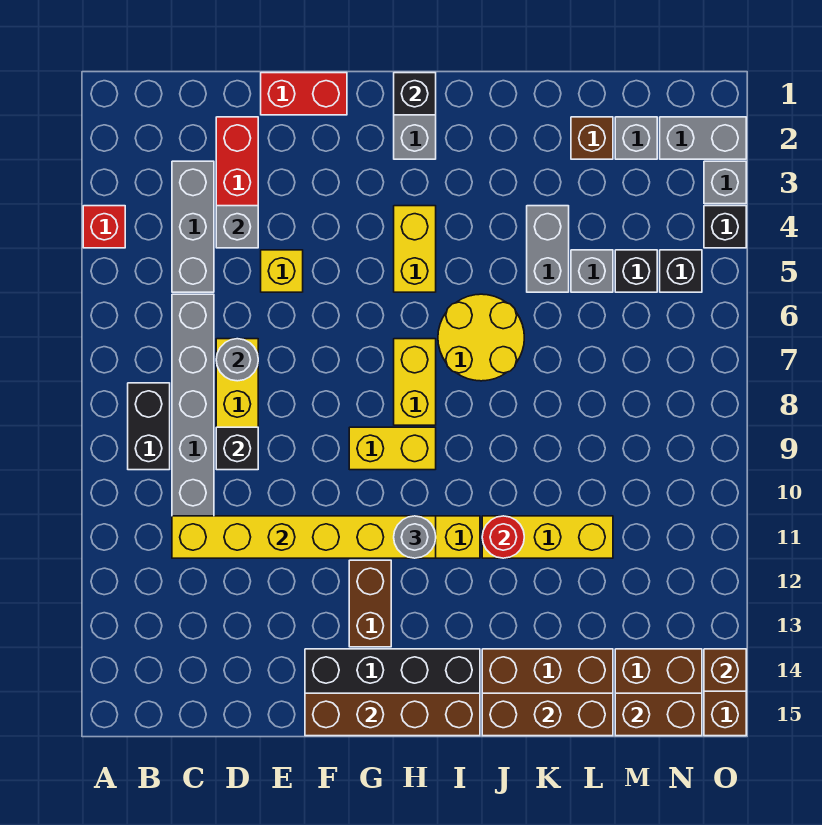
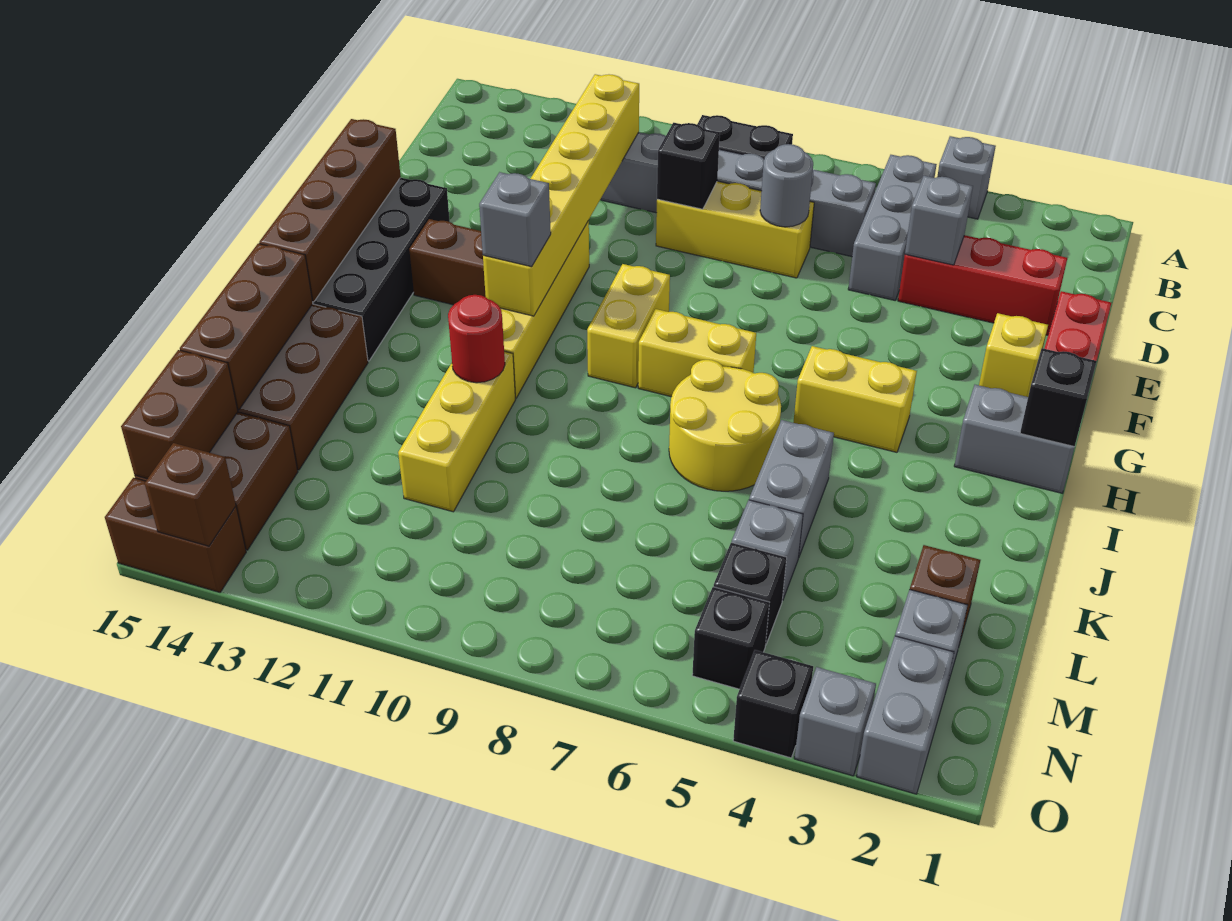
red 1x1 brick [83,206,125,248] -> grey 1x1 brick [937,136,996,219]
grey 1x3 brick [172,161,214,292] -> grey 1x3 brick turned to [848,155,937,300]
yellow 1x1 brick [261,250,303,292] -> yellow 1x1 brick moved to [979,313,1048,397]
grey 1x1 round brick [394,516,436,558] -> grey 1x1 brick [479,172,551,267]
grey 1x2 brick [527,206,569,292] -> grey 1x2 brick turned to [749,420,834,558]

